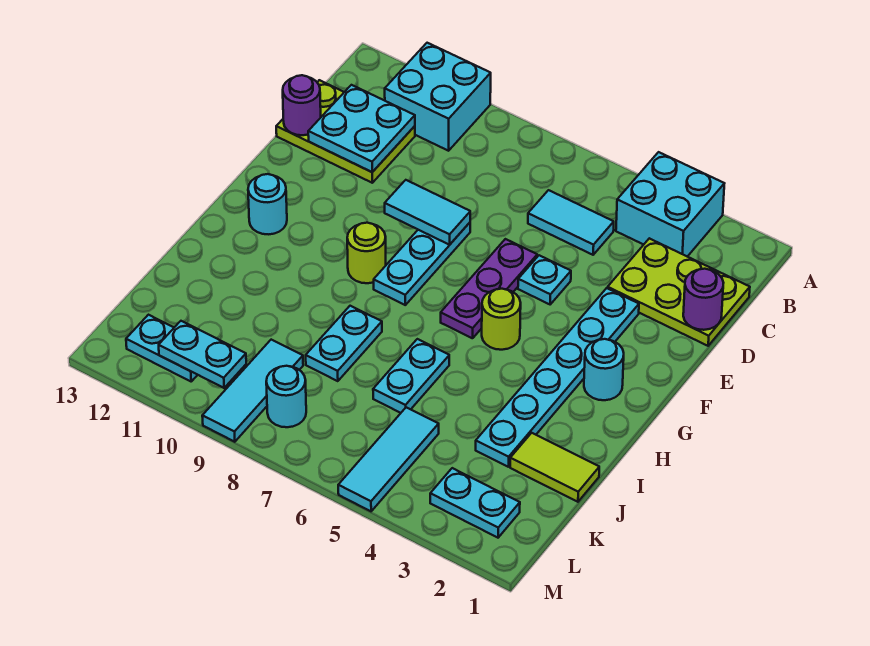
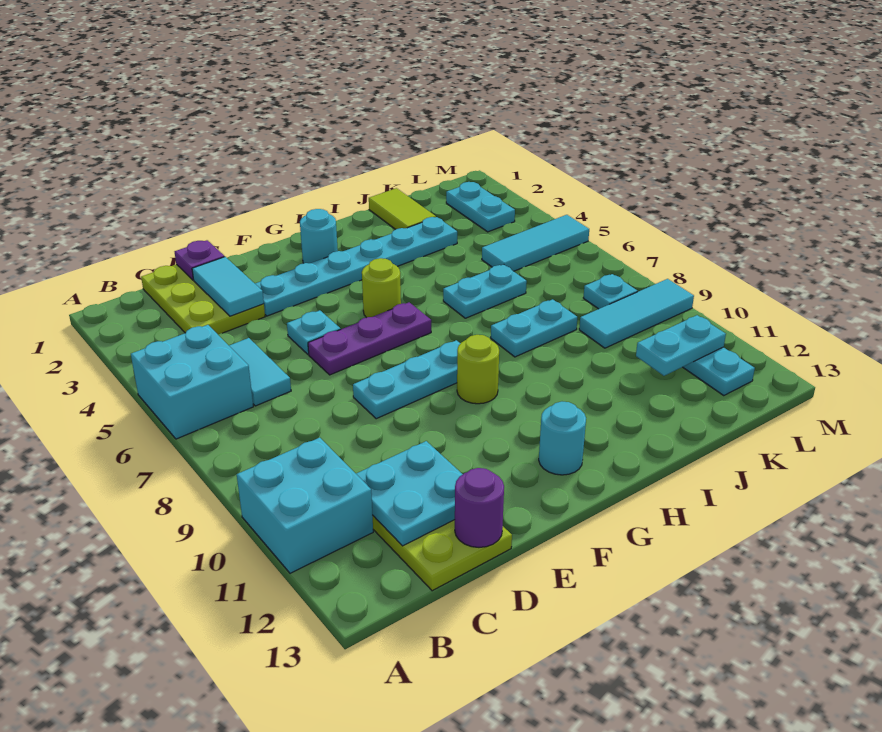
cyan 2x2 brick [616,152,724,257] -> cyan 2x2 brick moved to [131,325,253,439]
purple 1x1 round brick [683,269,723,330] -> purple 1x1 plate [175,240,225,280]
cyan 1x2 tile [385,180,470,245] -> cyan 1x2 tile moved to [192,257,264,316]
cyan 1x1 round brick [266,366,306,427] -> cyan 1x1 plate [583,274,637,309]
cyan 1x2 plate [159,321,246,388] -> cyan 1x2 plate turned to [636,315,726,376]

